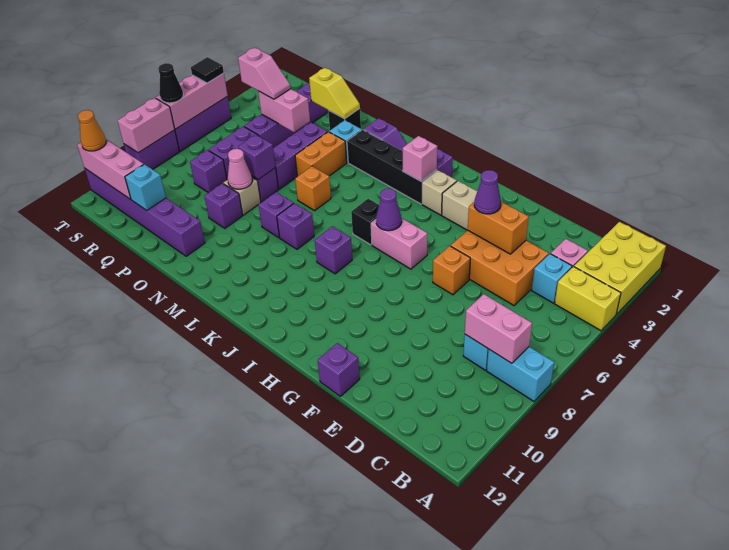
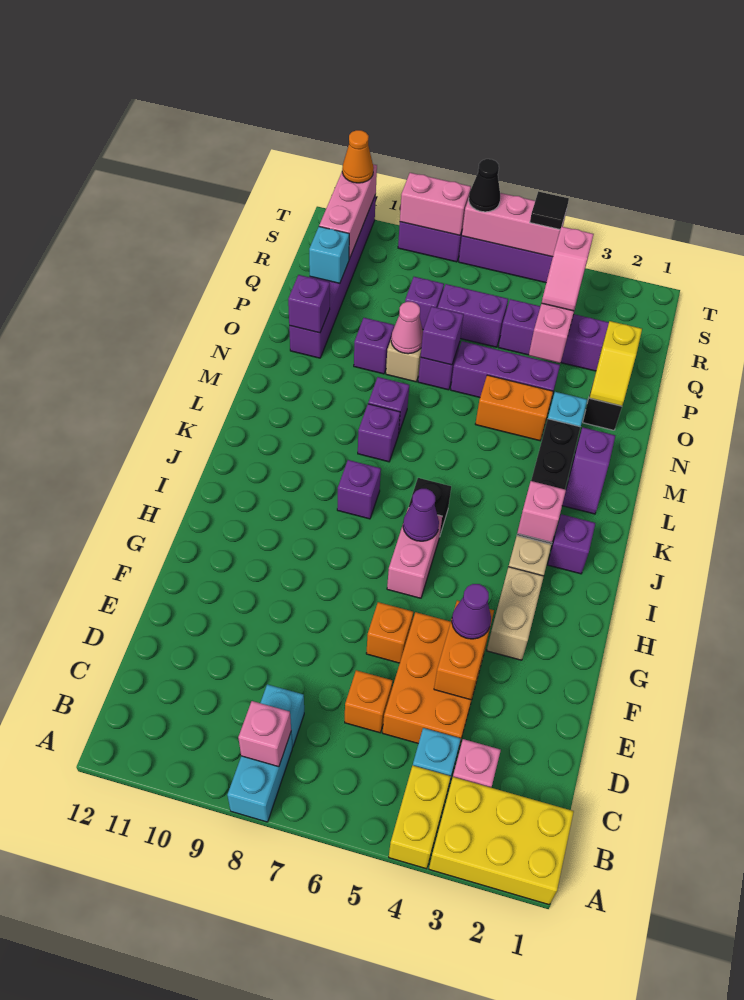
pink 1x2 brick [465,294,532,363] -> pink 1x1 brick [238,701,291,767]
purple 1x1 brick [318,343,360,396] -> purple 1x1 brick moved to [288,275,330,333]
orange 1x1 brick [295,166,331,211] -> orange 1x1 brick moved to [345,670,393,733]

